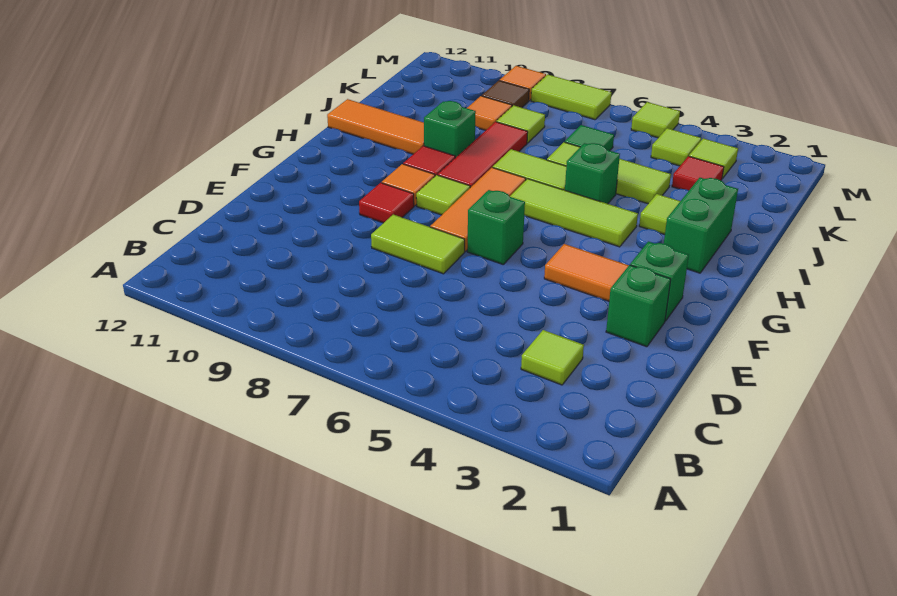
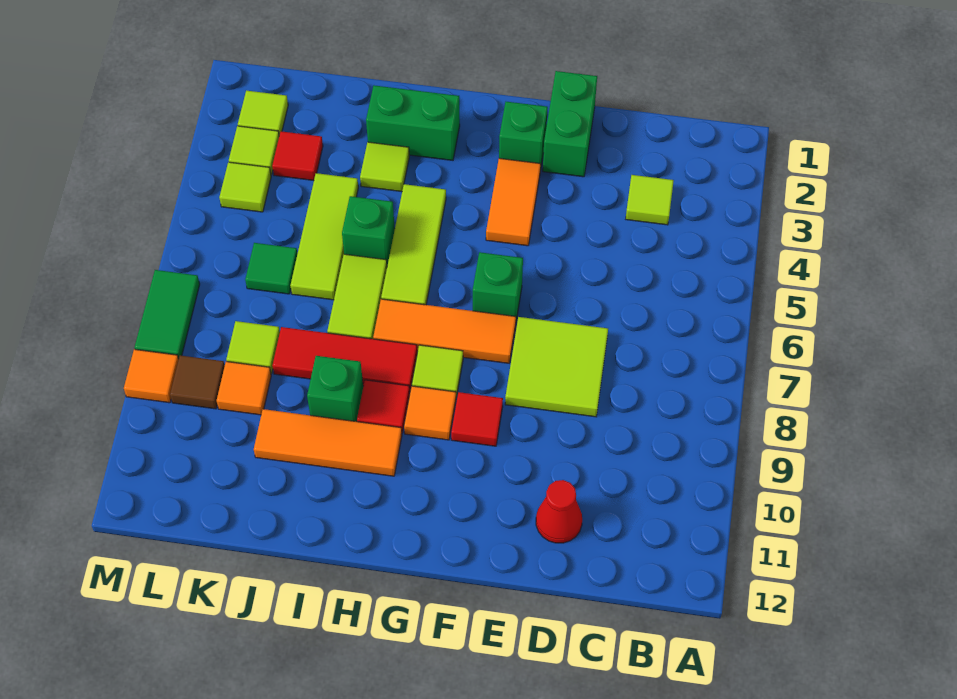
none -> red 1x1 cone [536,480,582,543]
green 1x1 brick [606,265,671,347] -> green 1x2 brick [543,71,597,177]
lime 1x2 tile [371,215,465,274] -> lime 2x2 tile [505,317,608,417]
orange 1x3 tile [327,99,424,154] -> orange 1x3 tile turned to [254,409,402,476]
lime 1x1 tile [631,102,680,138] -> lime 1x1 tile moved to [238,91,288,135]
lime 1x2 tile [531,74,611,120] -> green 1x2 tile [135,270,200,359]

